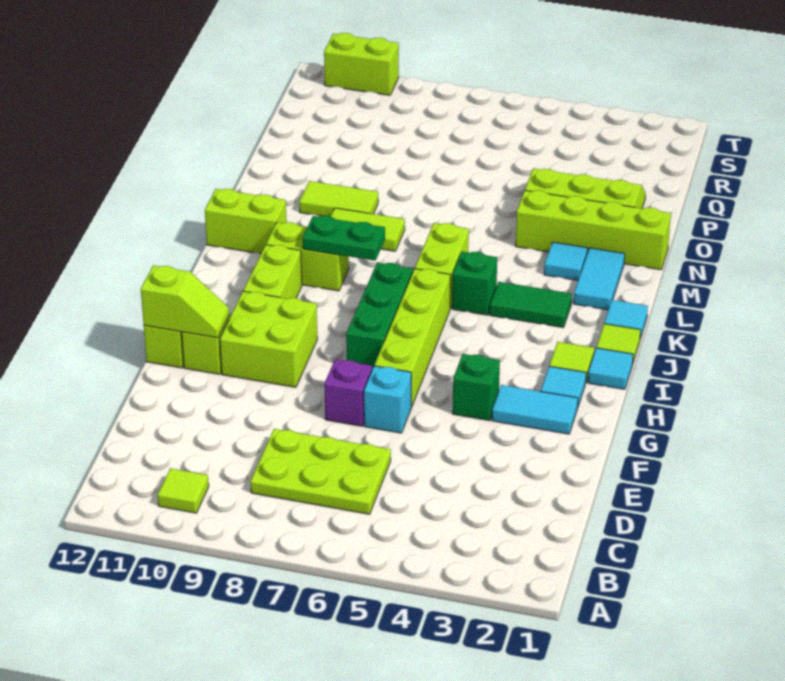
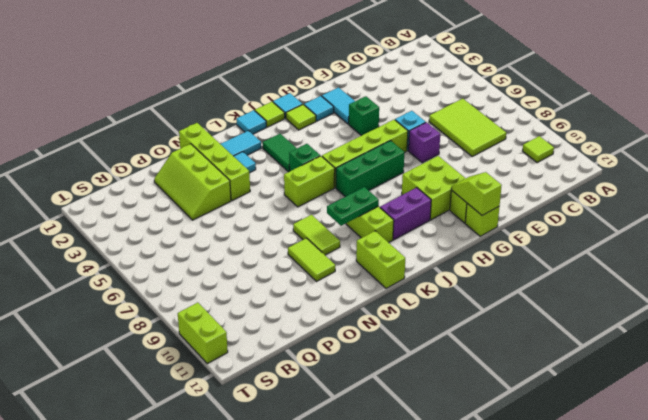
lime 2x3 plate [250,429,391,514] -> lime 2x3 tile [429,99,506,156]
lime 1x2 brick [243,245,302,299] -> purple 1x2 brick [380,188,431,240]
green 1x2 plate [303,216,385,261] -> green 1x2 plate turned to [327,187,379,226]

